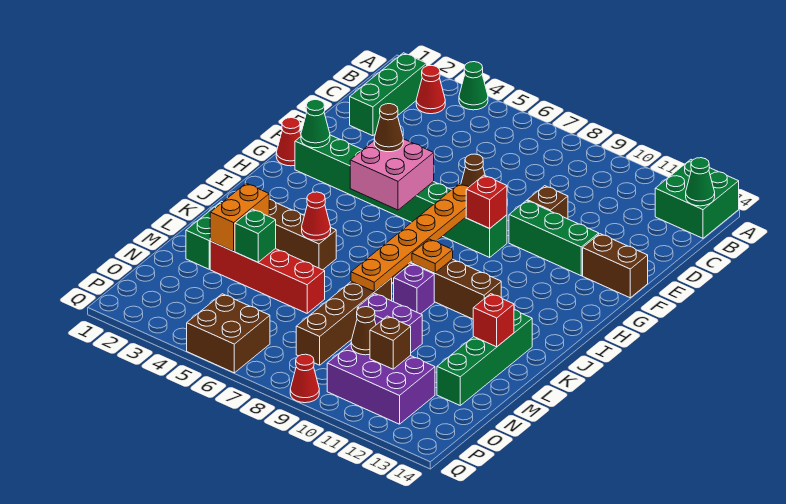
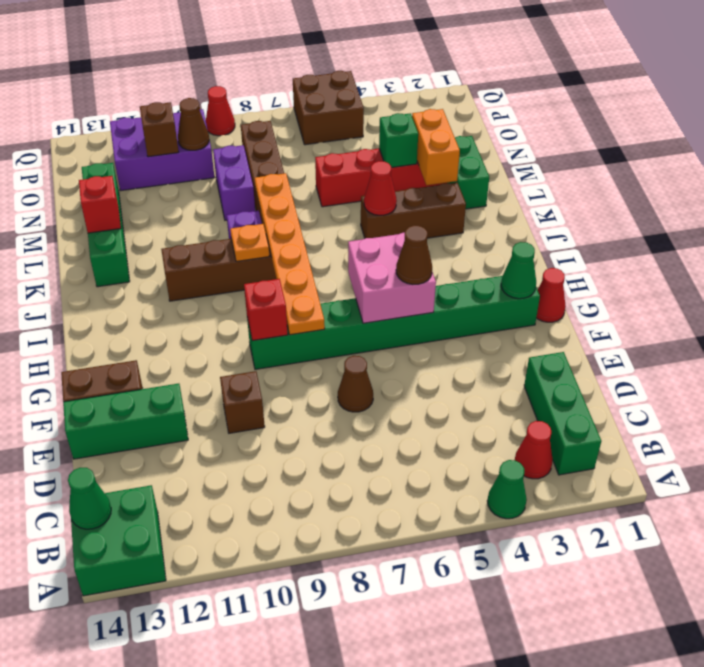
green 1x3 brick [509,201,599,276] -> green 1x3 brick moved to [63,384,188,459]
purple 1x2 brick [357,293,422,353] -> purple 1x2 brick turned to [213,145,255,220]

